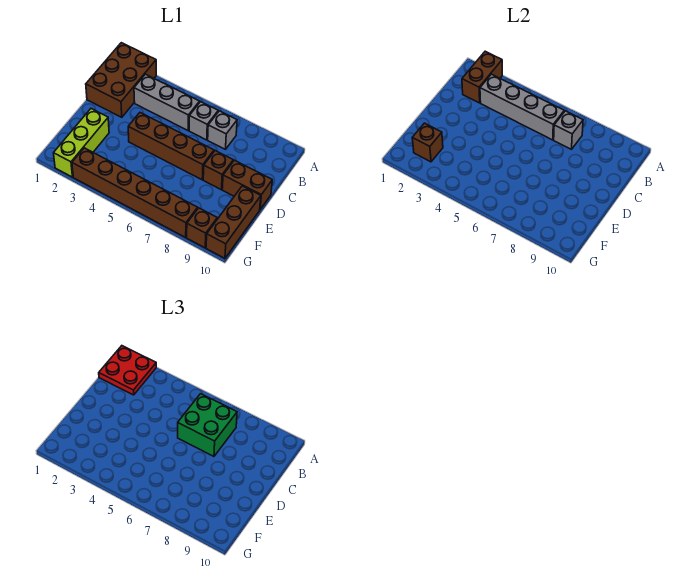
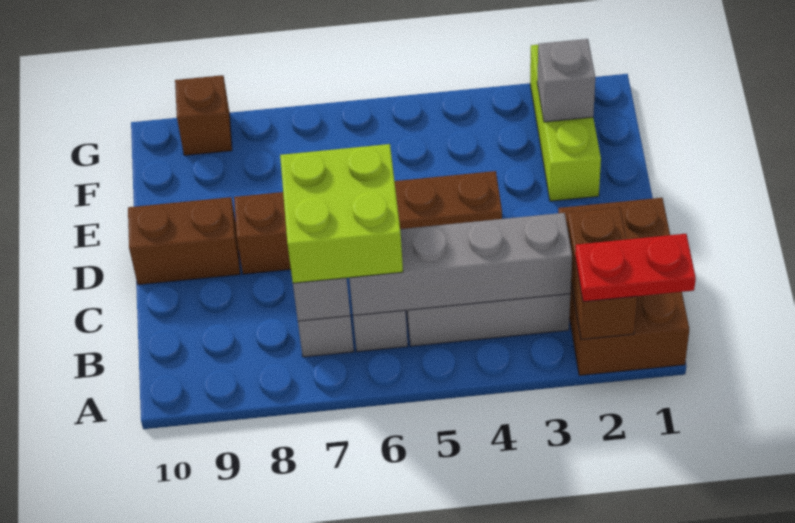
red 2x2 plate [99,346,156,395] -> red 1x2 plate [575,234,696,302]
green 2x2 brick [178,394,237,456] -> lime 2x2 brick [280,144,403,283]
brown 1x3 brick [206,186,261,258] -> none
brown 1x1 brick [412,123,443,162] -> grey 1x1 brick [537,39,595,122]
brown 1x6 brick [72,148,198,237] -> none

